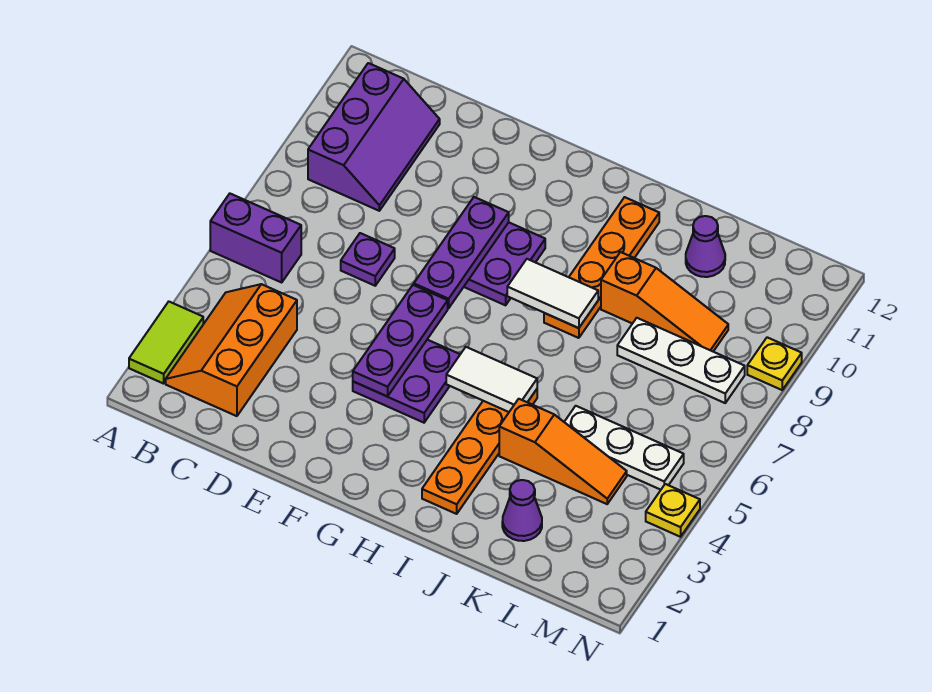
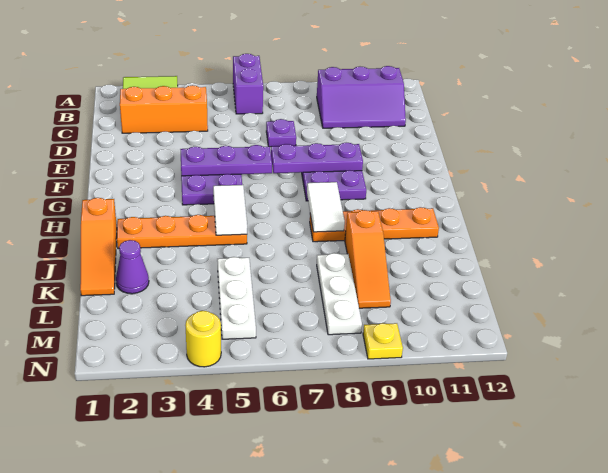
orange 1x3 slope [499,399,627,504] -> orange 1x3 slope moved to [80,198,117,296]
purple 1x1 cone [686,216,725,277] -> none
yellow 1x1 plate [646,484,700,537] -> yellow 1x1 round brick [185,311,221,367]

